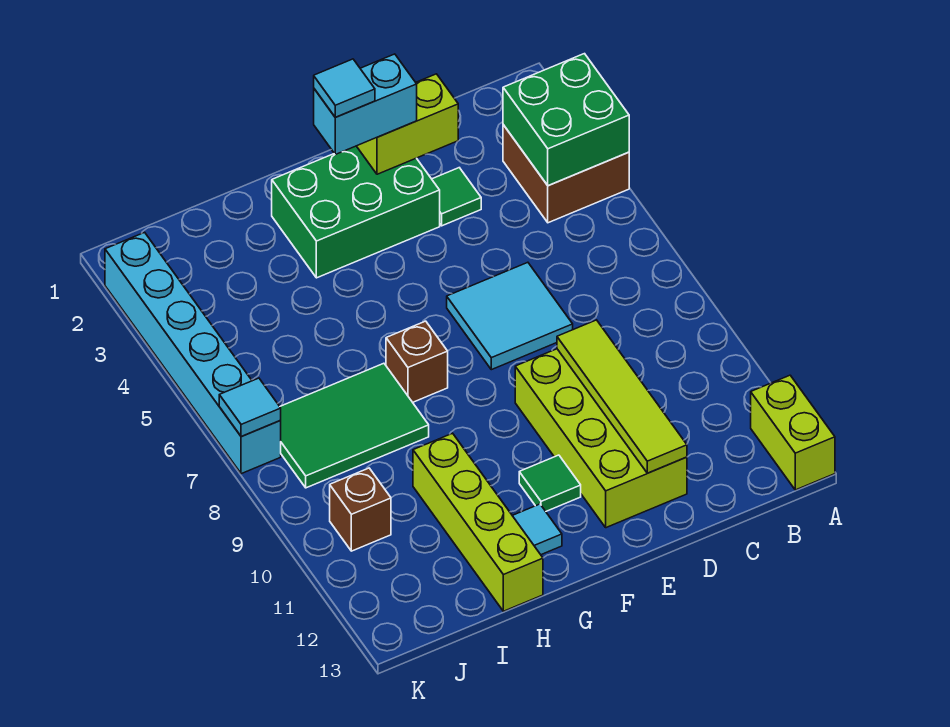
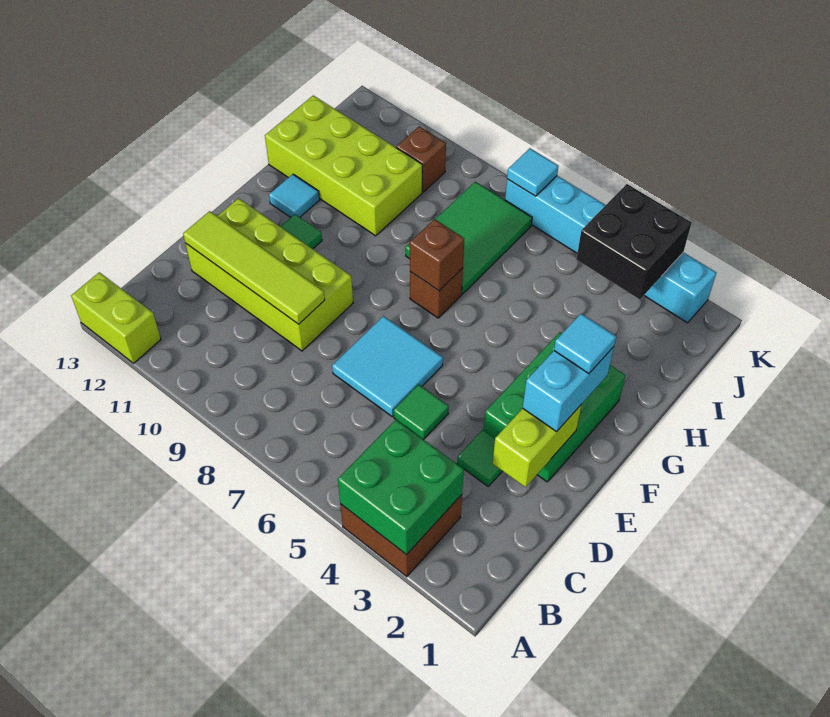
none -> green 1x1 tile [394,384,449,440]
none -> brown 1x1 brick [410,219,464,291]
lime 1x4 brick [413,433,543,611] -> lime 2x4 brick [265,95,422,236]
none -> black 2x2 brick [576,184,692,299]

